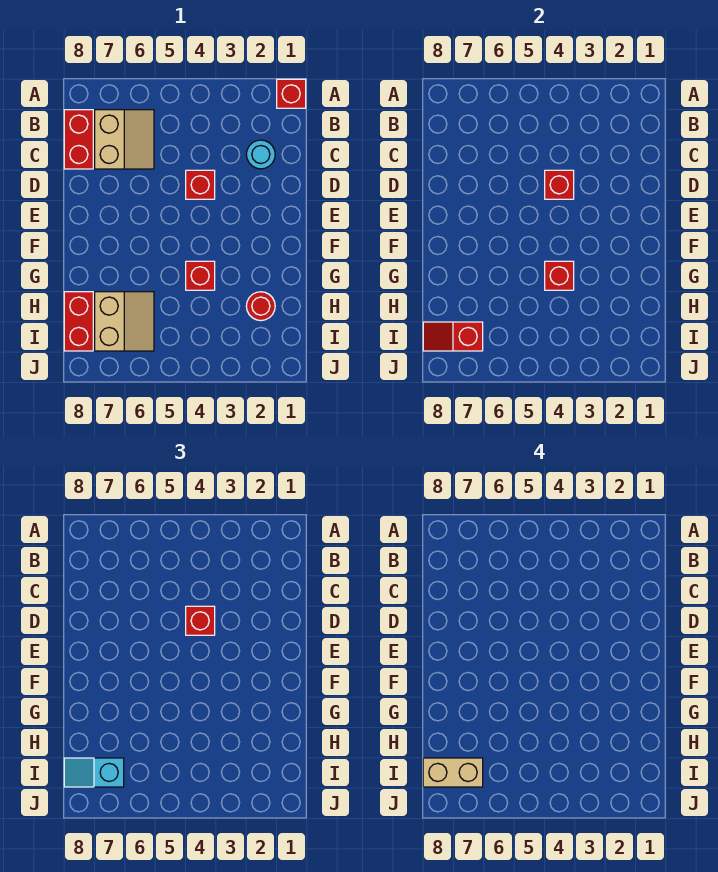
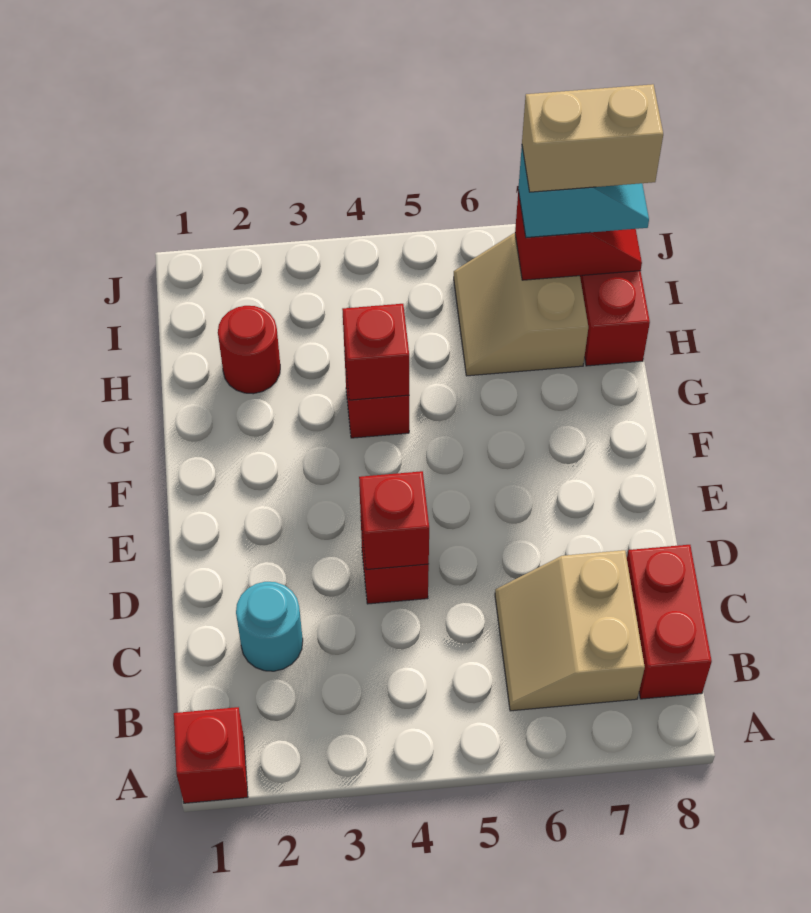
red 1x1 brick [186,606,215,635] -> none

